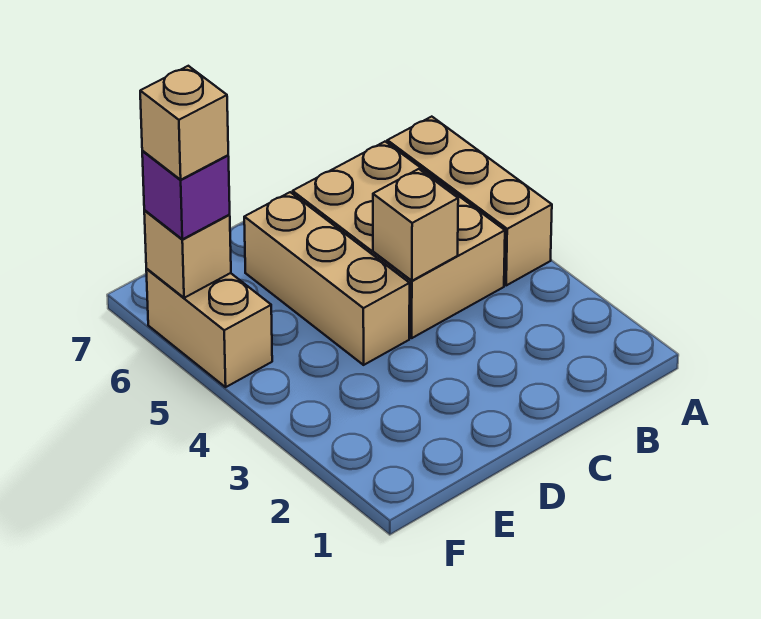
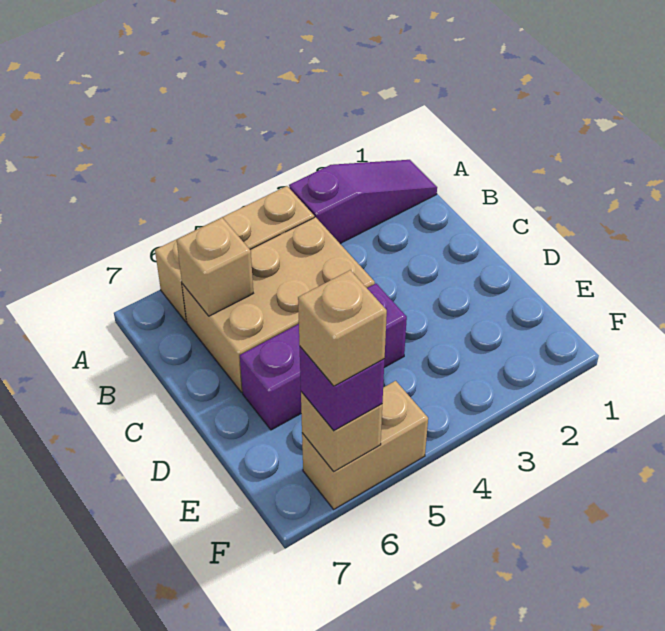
none -> purple 1x3 slope [289,160,437,244]
tan 1x1 brick [373,169,458,281] -> tan 1x1 brick moved to [177,218,253,316]
tan 1x3 brick [244,192,410,365] -> purple 1x3 brick [240,284,407,430]

